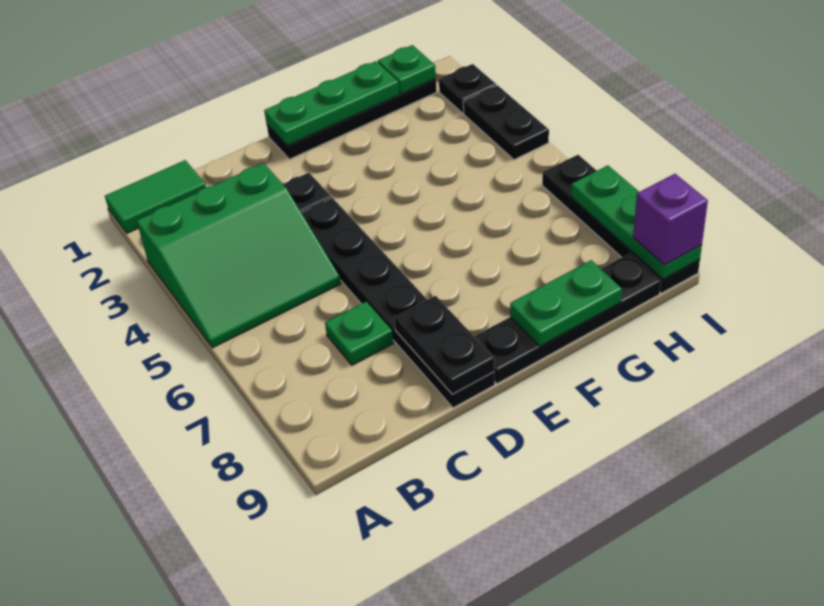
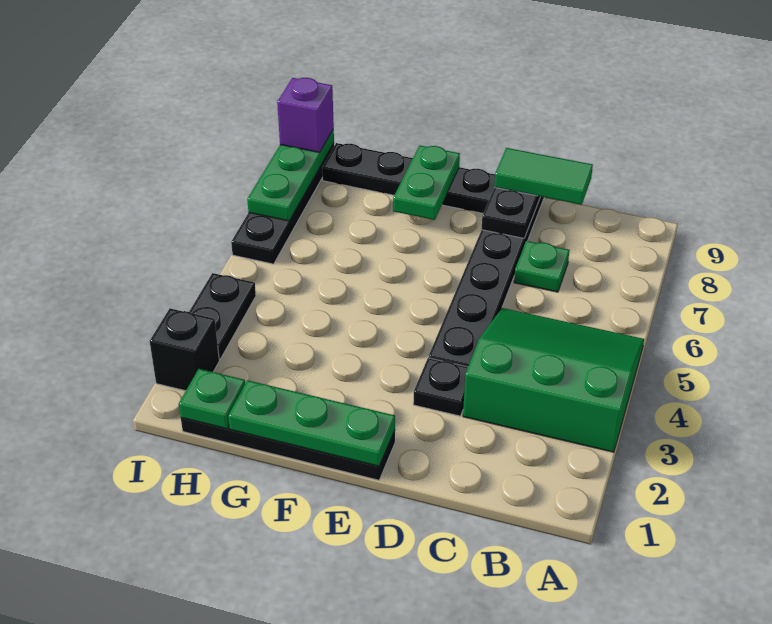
green 1x2 tile [105,160,206,233] -> green 1x2 tile moved to [494,148,593,205]
green 1x2 plate [510,260,622,346] -> green 1x2 plate turned to [393,145,460,220]
black 1x1 plate [439,64,496,113] -> black 1x1 brick [150,308,219,391]

